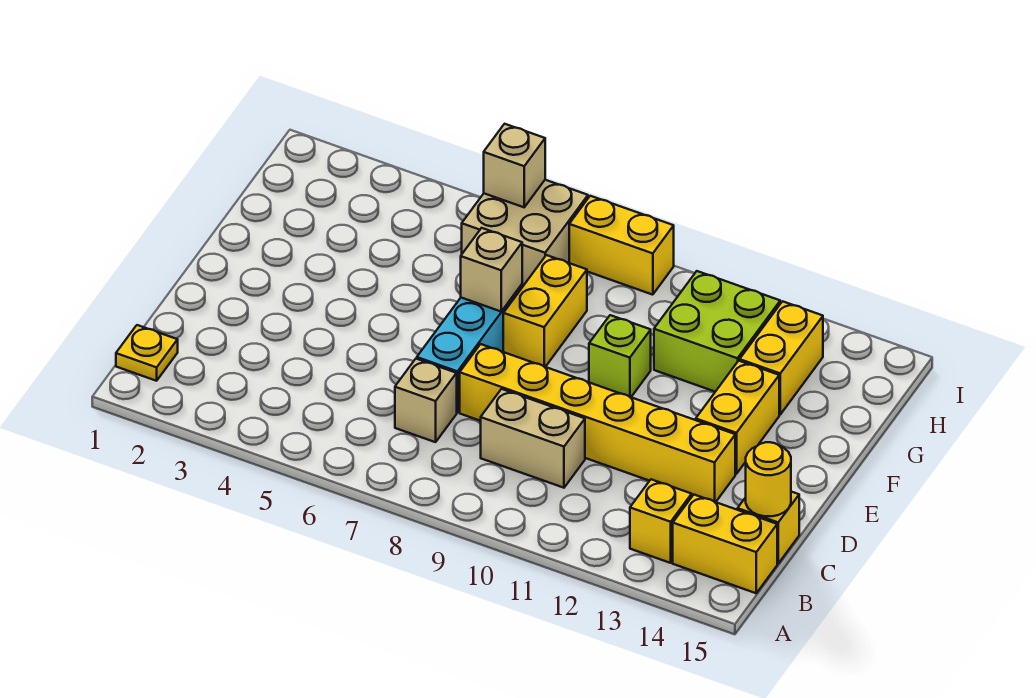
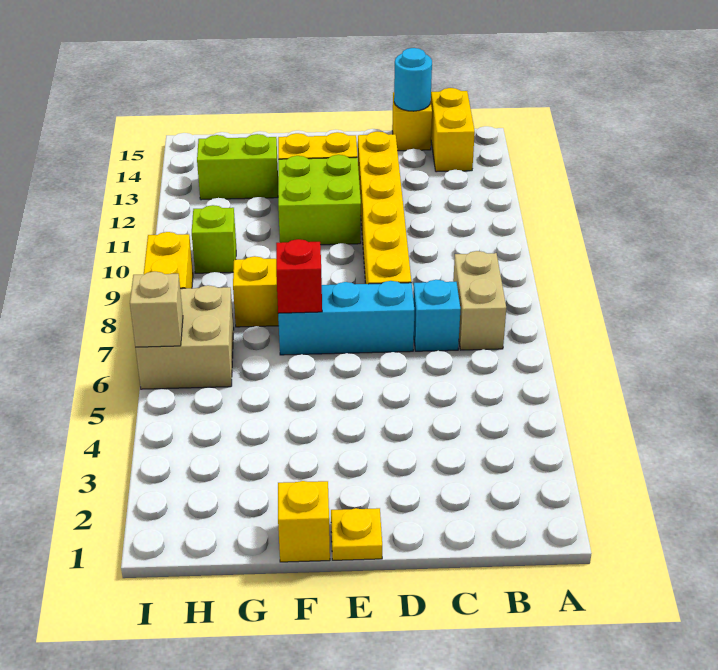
yellow 1x1 plate [116,325,178,381] -> yellow 1x1 plate moved to [331,508,382,560]
yellow 1x1 brick [630,479,692,563] -> yellow 1x1 brick moved to [278,481,330,562]
tan 1x1 brick [395,359,457,442] -> cyan 1x1 brick [413,280,460,351]
tan 1x2 brick [481,389,585,488] -> tan 1x2 brick moved to [453,251,506,350]
yellow 1x1 round brick [746,442,791,516] -> cyan 1x1 round brick [394,48,432,111]
tan 1x1 brick [461,228,522,312] -> red 1x1 brick [276,239,322,313]
lime 1x1 brick [589,315,651,397] -> lime 1x1 brick moved to [192,205,236,273]
lime 2x2 brick [654,271,780,392] -> lime 2x2 brick moved to [278,155,361,245]
yellow 1x2 brick [740,301,823,415] -> lime 1x2 brick [197,134,278,200]

